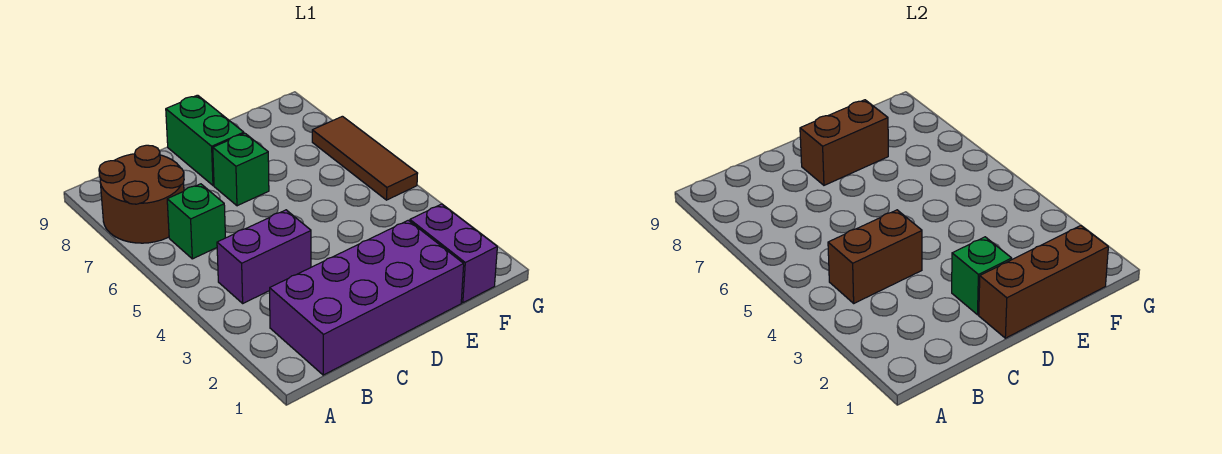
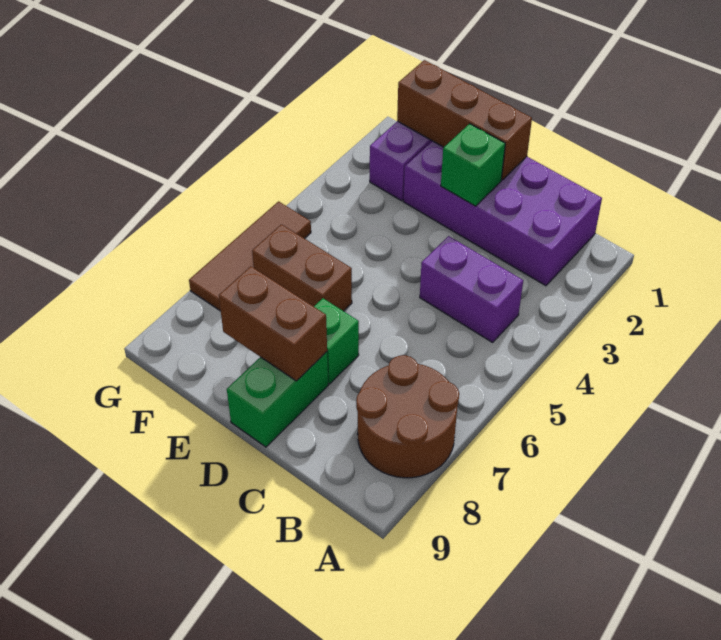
brown 1x2 brick [828,210,922,303] -> brown 1x2 brick moved to [252,225,352,311]
green 1x1 brick [167,184,225,259] -> none

